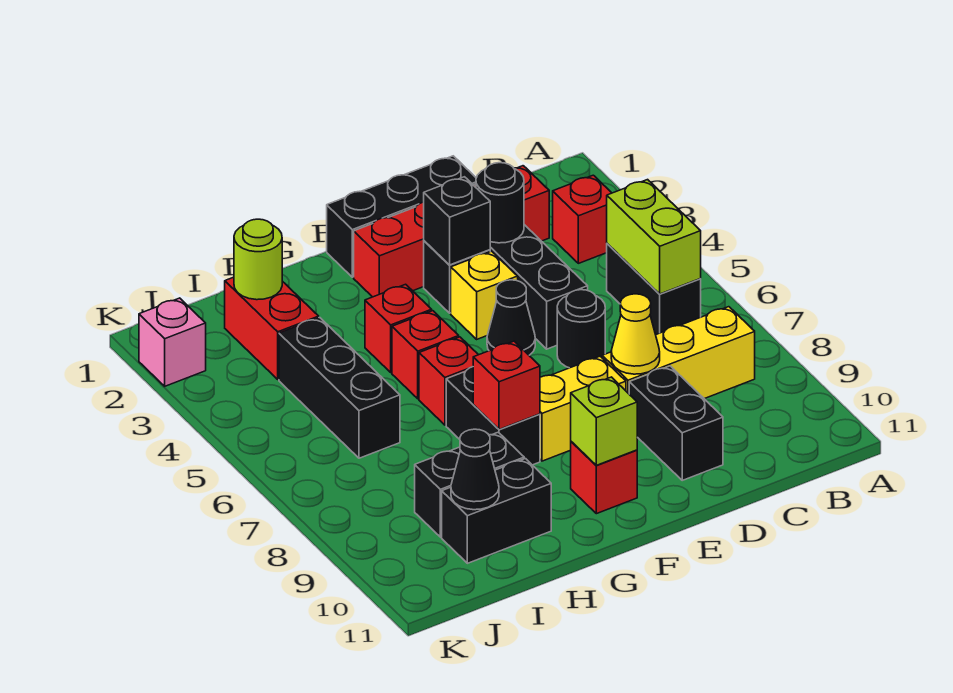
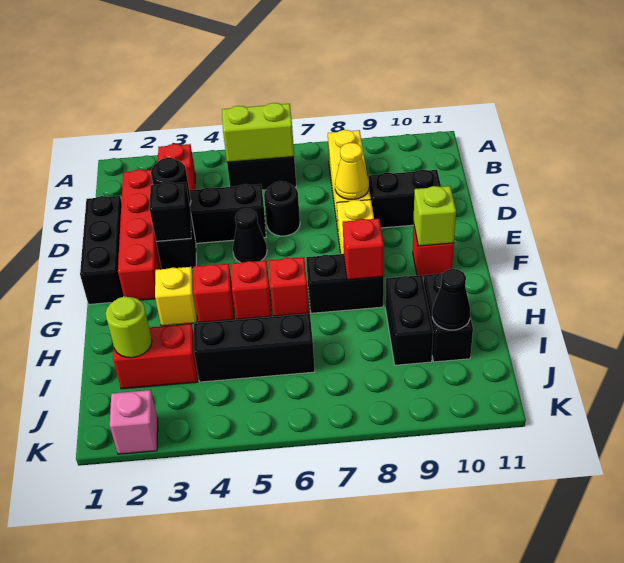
yellow 1x1 brick [451,251,518,339] -> yellow 1x1 brick moved to [155,267,197,326]

